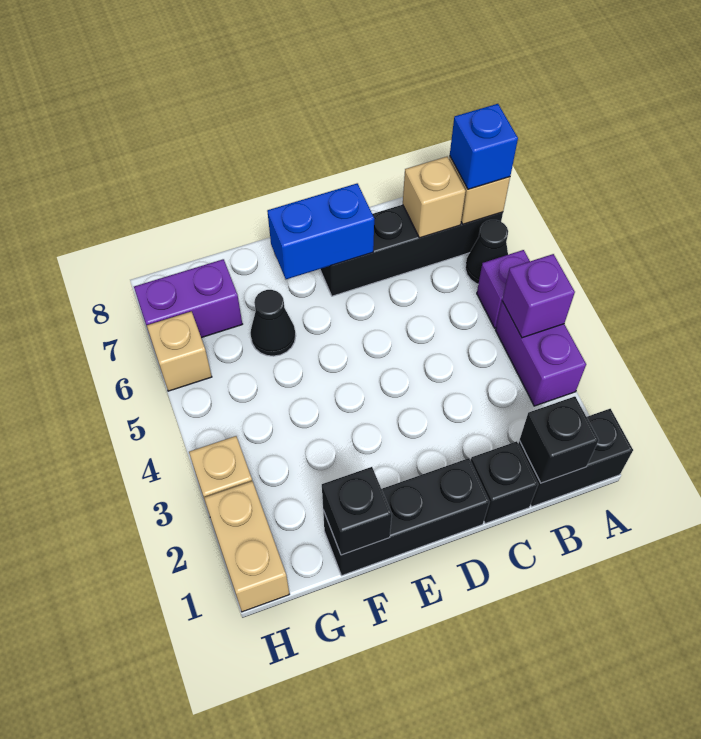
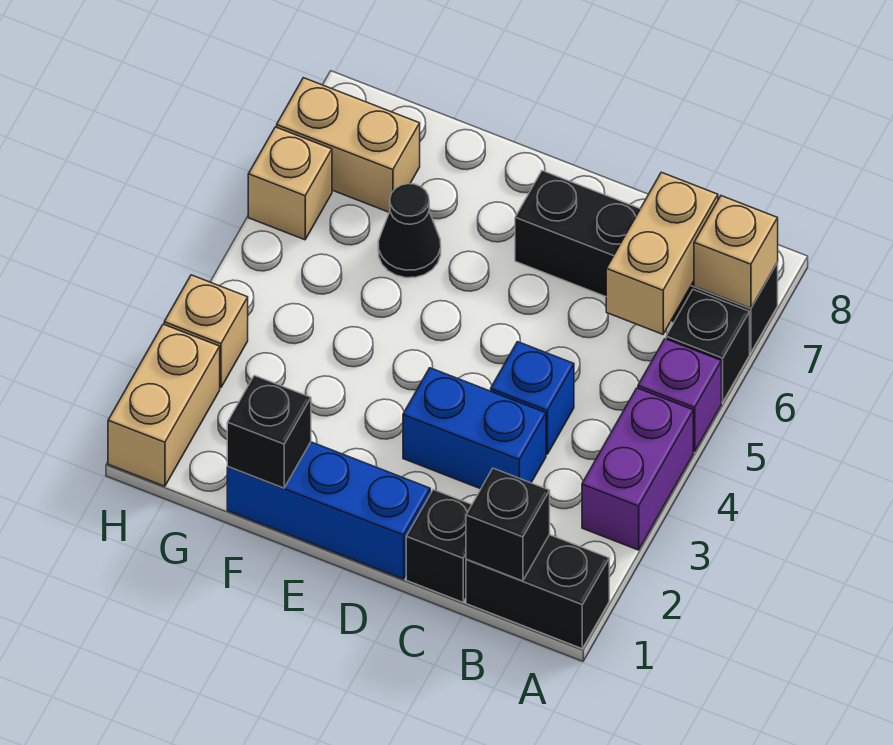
purple 1x1 brick [502,254,575,338] -> none
black 1x1 cone [465,220,508,284] -> black 1x1 brick [666,290,750,402]
blue 1x1 brick [450,104,518,189] -> blue 1x1 brick moved to [491,342,574,454]
tan 1x1 brick [403,157,466,238] -> tan 1x2 brick [606,172,718,334]
black 1x3 brick [323,458,489,576] -> blue 1x3 brick [227,442,430,579]
blue 1x2 brick [267,183,374,279] -> blue 1x2 brick moved to [403,368,546,489]
purple 1x2 brick [134,259,242,338] -> tan 1x2 brick [277,78,420,212]

